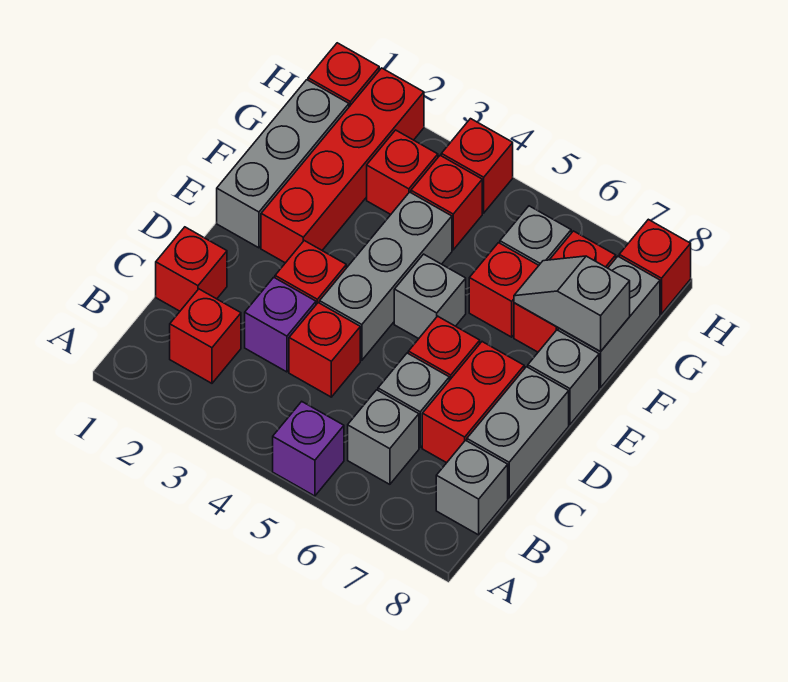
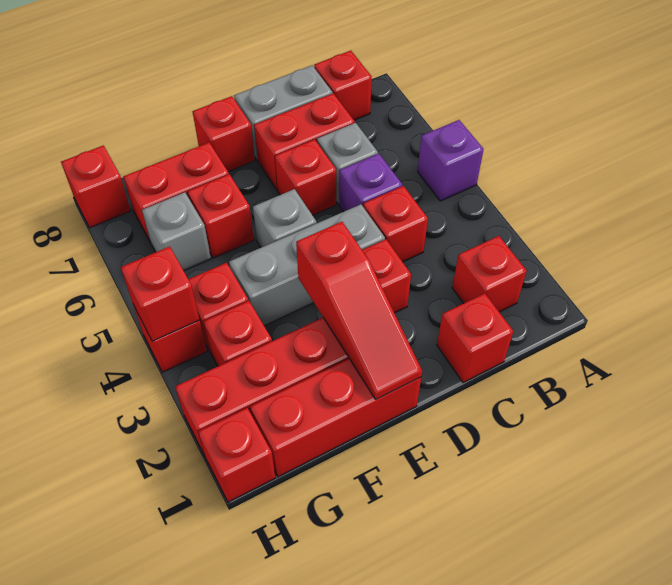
grey 1x1 brick [348,390,419,484] -> none
grey 1x1 brick [436,440,508,535] -> red 1x1 brick [314,51,372,120]
purple 1x1 brick [245,277,316,372] -> purple 1x1 brick moved to [339,154,402,212]
grey 1x3 brick [217,80,349,248] -> red 1x3 brick [250,359,421,477]
none -> red 1x3 slope [296,222,422,399]
grey 1x1 brick [528,330,599,424] -> red 1x1 brick [193,96,255,171]
grey 1x2 slope [514,256,630,352] -> none
grey 1x2 brick [558,256,660,388] -> none
none -> red 1x1 brick [121,247,199,341]

